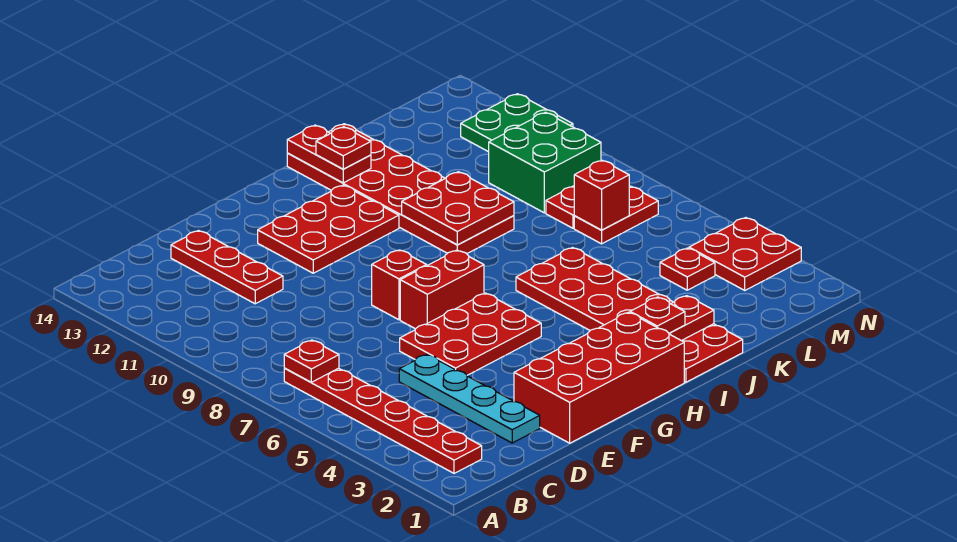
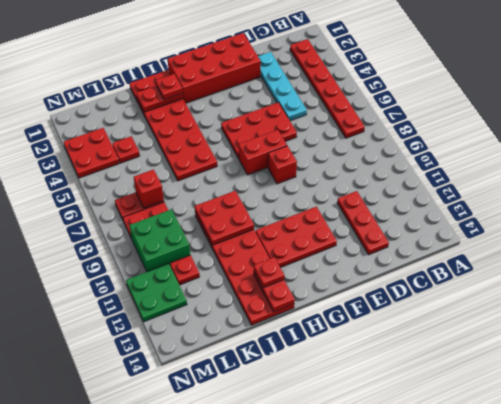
red 1x1 plate [284,340,339,382] -> red 1x1 plate moved to [170,255,200,285]

